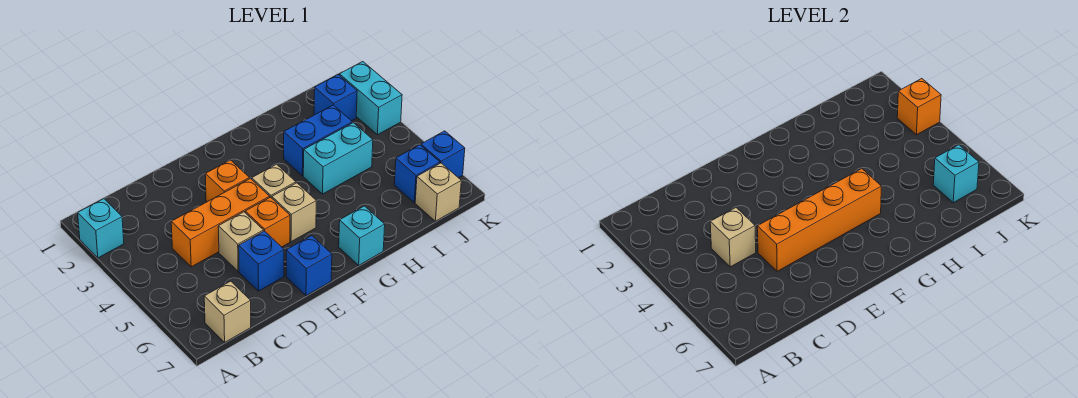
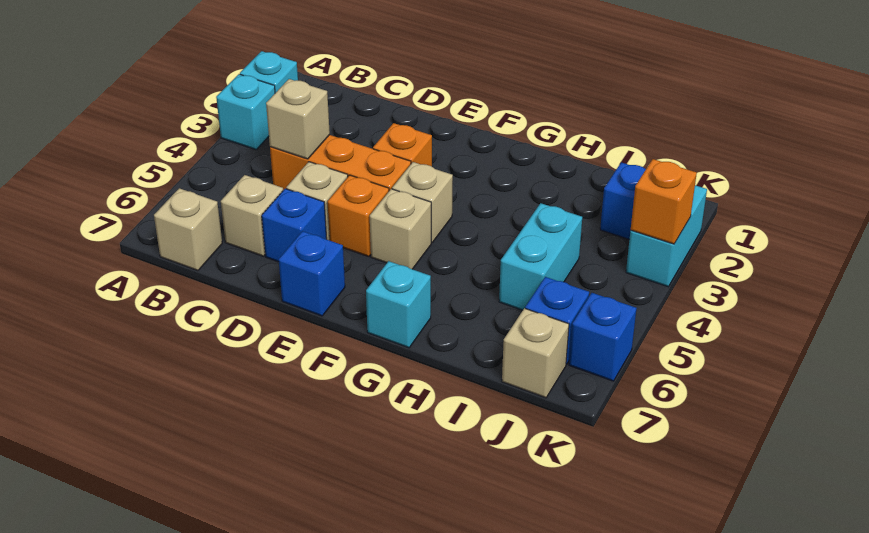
none -> tan 1x1 brick [221,175,283,256]
orange 1x4 brick [757,169,881,271] -> none
blue 1x2 brick [284,105,352,176] -> none
cyan 1x2 brick [303,123,373,194] -> cyan 1x2 brick turned to [499,203,582,310]
cyan 1x1 brick [933,145,979,203] -> cyan 1x1 brick moved to [216,74,275,150]

